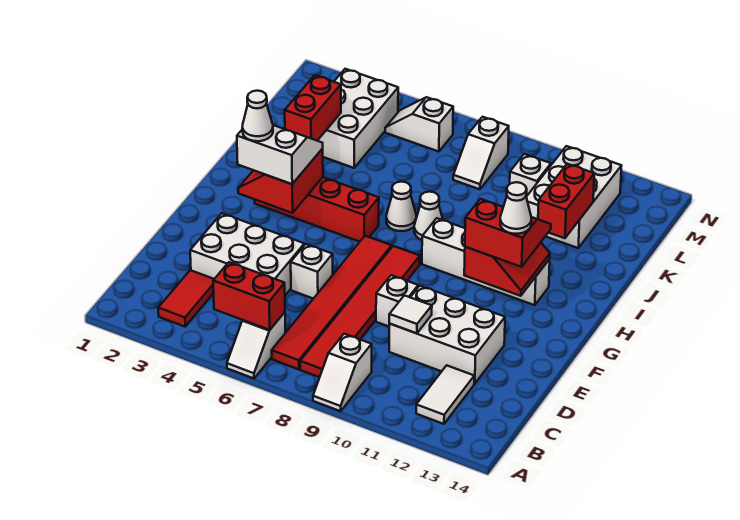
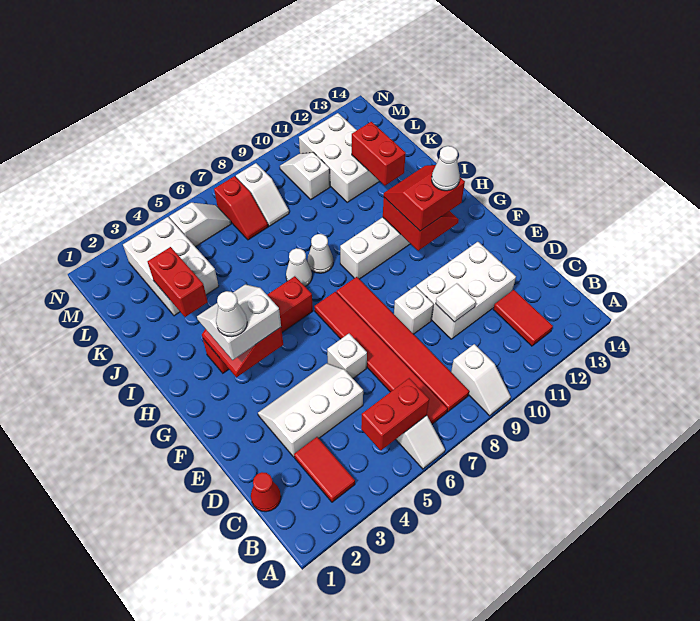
white 1x2 tile [416,365,474,424] -> red 1x2 tile [493,290,553,346]
none -> red 1x1 cone [251,472,281,512]
white 2x3 brick [190,213,304,295] -> white 2x3 slope [258,363,363,457]
none -> red 1x2 slope [214,176,268,240]
white 1x2 slope [385,97,453,152] -> white 1x2 slope turned to [169,203,231,247]

